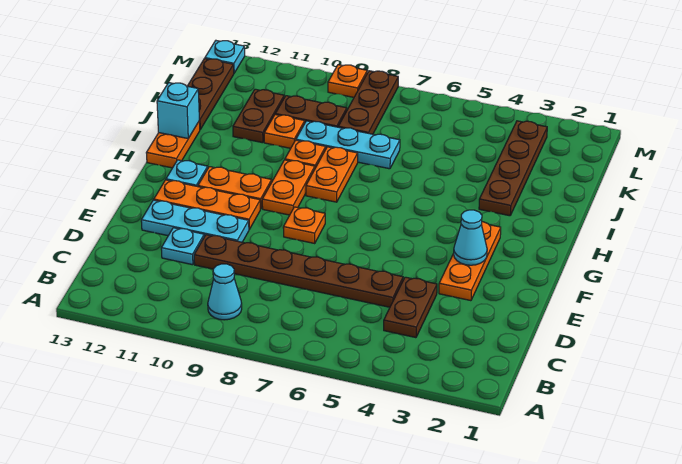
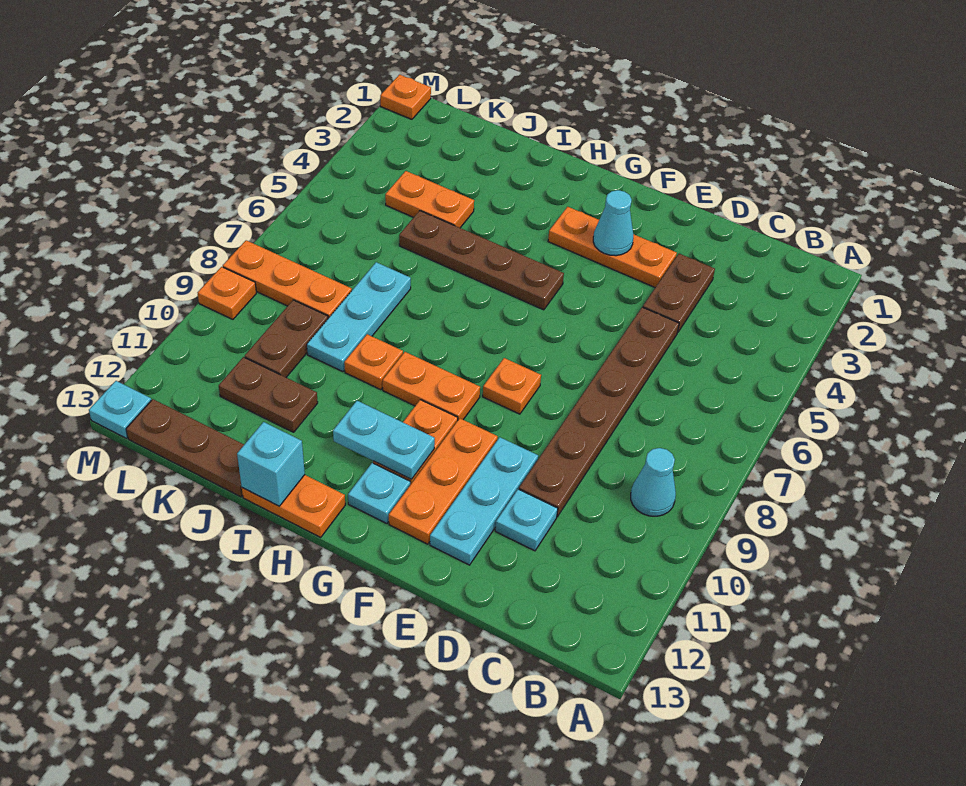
brown 1x2 plate [384,277,437,338] -> brown 1x2 plate turned to [643,254,715,333]
none -> cyan 1x2 plate [333,401,435,479]
orange 1x2 plate [306,147,358,202] -> orange 1x2 plate moved to [385,171,474,228]
brown 1x4 plate [479,121,547,216] -> brown 1x4 plate moved to [399,211,564,310]
orange 1x1 plate [264,115,305,148] -> orange 1x1 plate moved to [380,75,431,119]
brown 1x3 plate [338,71,398,134] -> orange 1x3 plate [223,240,352,318]

